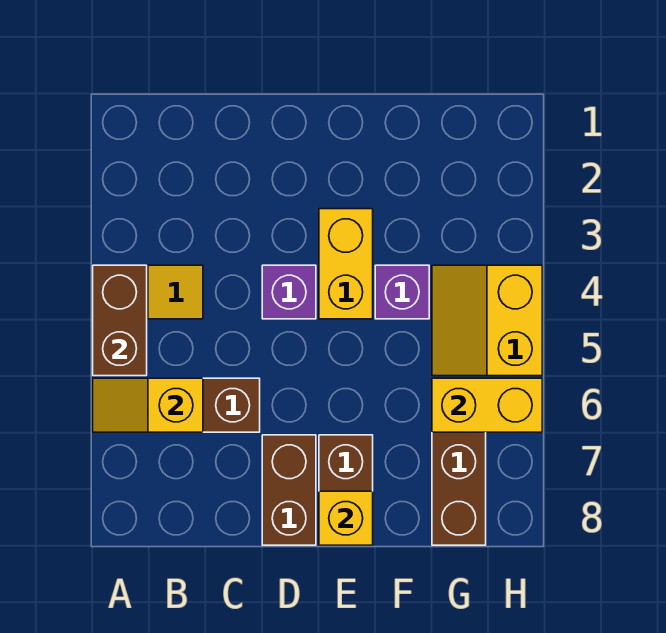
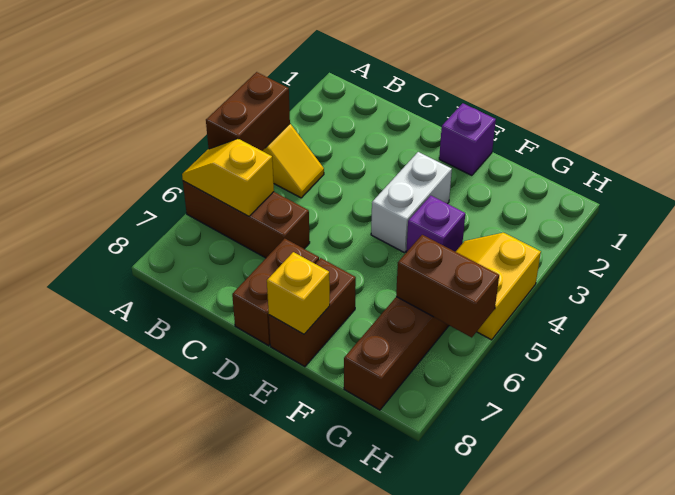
purple 1x1 brick [262,265,316,319] -> purple 1x1 brick moved to [439,103,496,176]
yellow 1x2 brick [319,209,373,319] -> white 1x2 brick [371,152,452,253]
yellow 1x2 brick [432,378,542,432] -> brown 1x2 brick [396,235,499,338]

